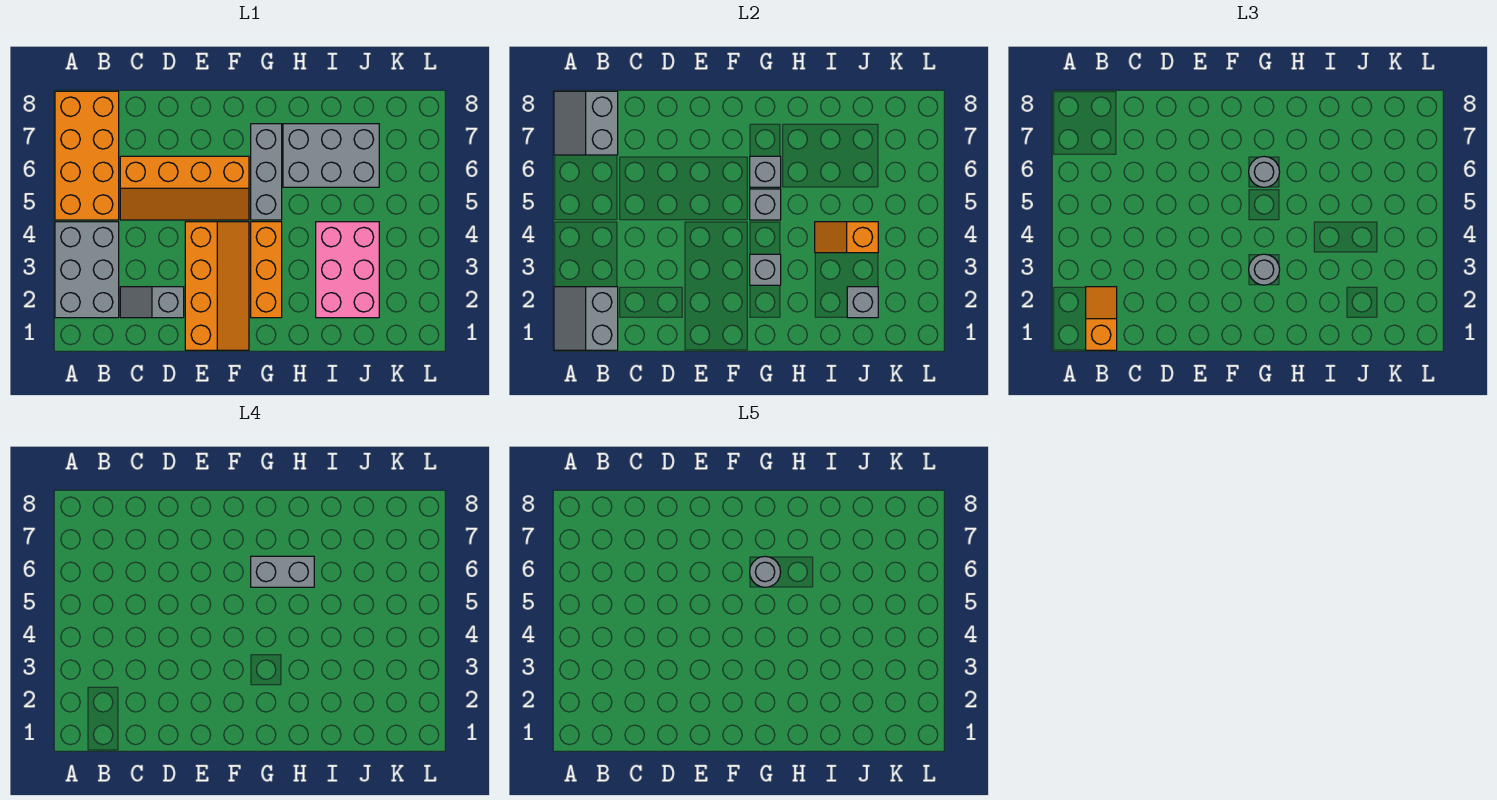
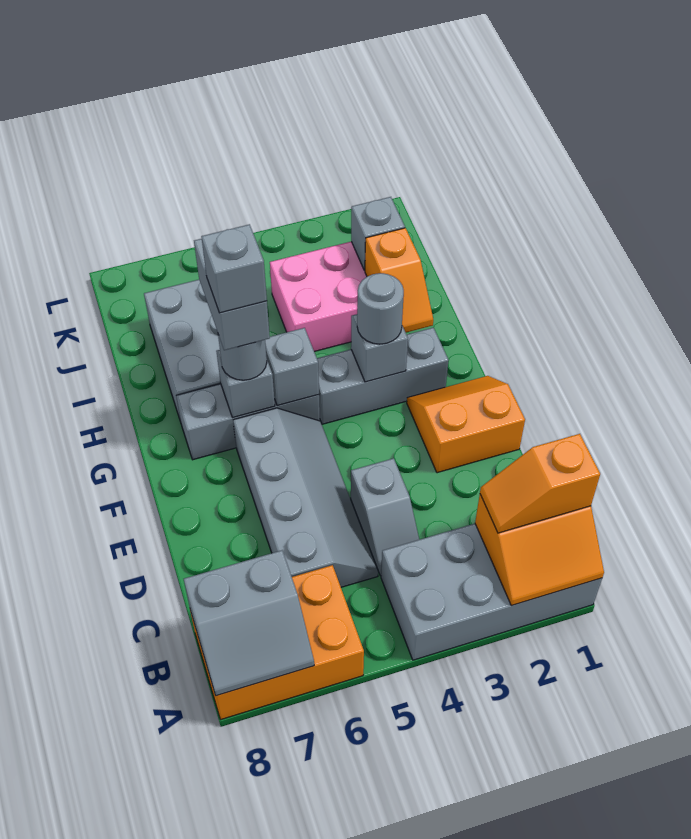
grey 2x2 slope [554,287,618,350] -> orange 2x2 slope [475,495,604,606]
grey 2x3 brick [55,222,119,318] -> grey 2x4 brick [381,524,602,660]
orange 2x4 brick [55,91,119,220] -> orange 2x3 brick [191,565,364,719]
grey 1x2 slope [120,287,184,318] -> grey 1x2 slope moved to [351,458,419,576]
orange 2x4 slope [120,156,249,220] -> grey 2x4 slope [233,408,378,587]
orange 2x4 slope [185,222,249,350] -> orange 2x2 slope [407,376,525,473]
orange 1x3 brick [251,222,282,318] -> grey 1x3 brick [317,328,449,424]
grey 1x1 round brick [750,556,781,587] -> grey 1x1 brick [201,224,267,313]
orange 1x2 slope [815,222,878,253] -> orange 1x2 slope moved to [365,228,433,332]

